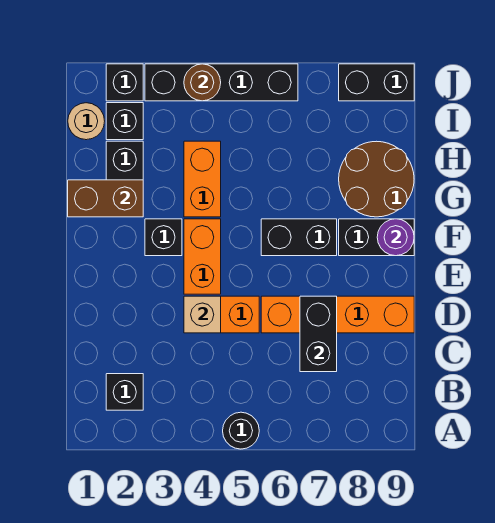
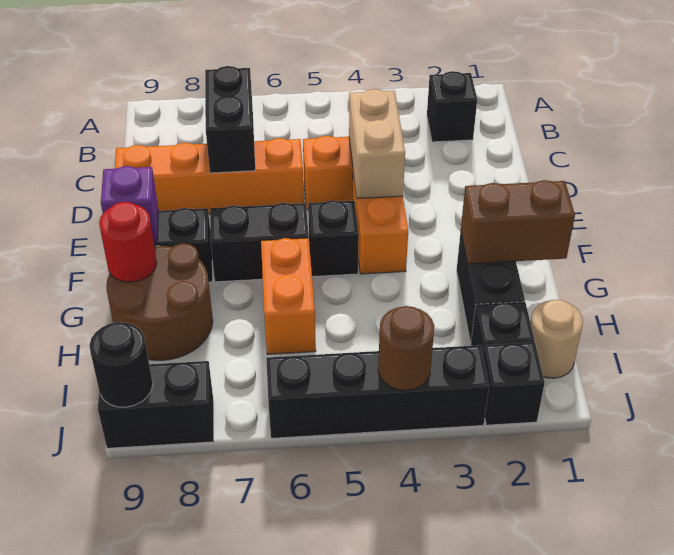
black 1x1 round brick [223,412,259,449] -> black 1x1 round brick moved to [89,322,153,407]
tan 1x1 brick [184,296,221,333] -> tan 1x2 brick [349,89,405,199]
black 1x1 brick [145,219,182,256] -> black 1x1 brick moved to [308,200,359,277]
purple 1x1 round brick [377,219,414,256] -> purple 1x1 brick [101,166,159,244]
orange 1x2 brick [184,141,221,217] -> orange 1x2 brick moved to [261,238,316,354]
none -> red 1x1 round brick [99,202,157,282]

